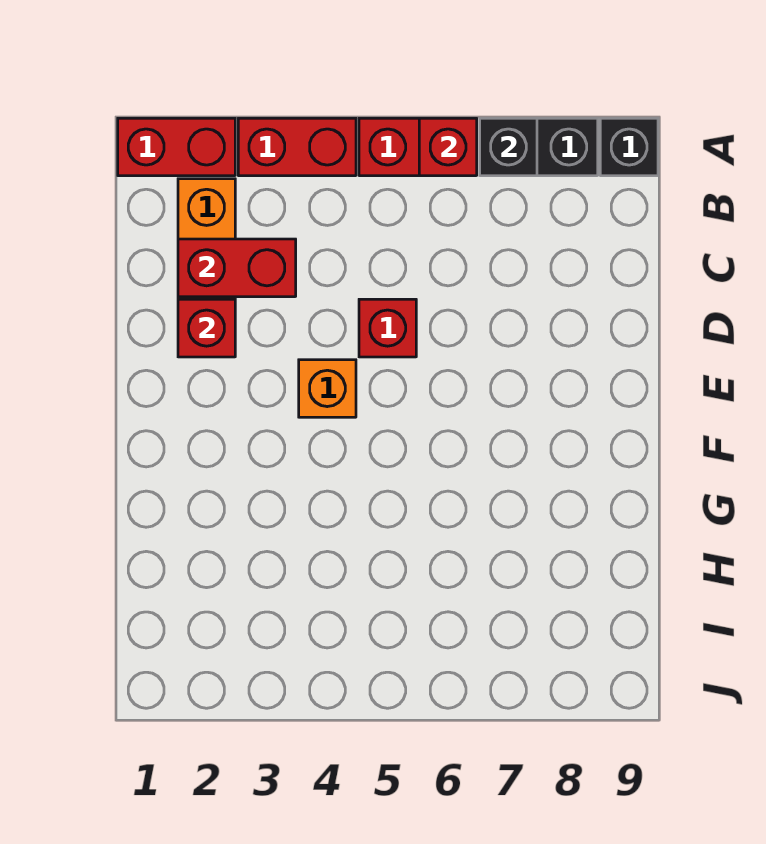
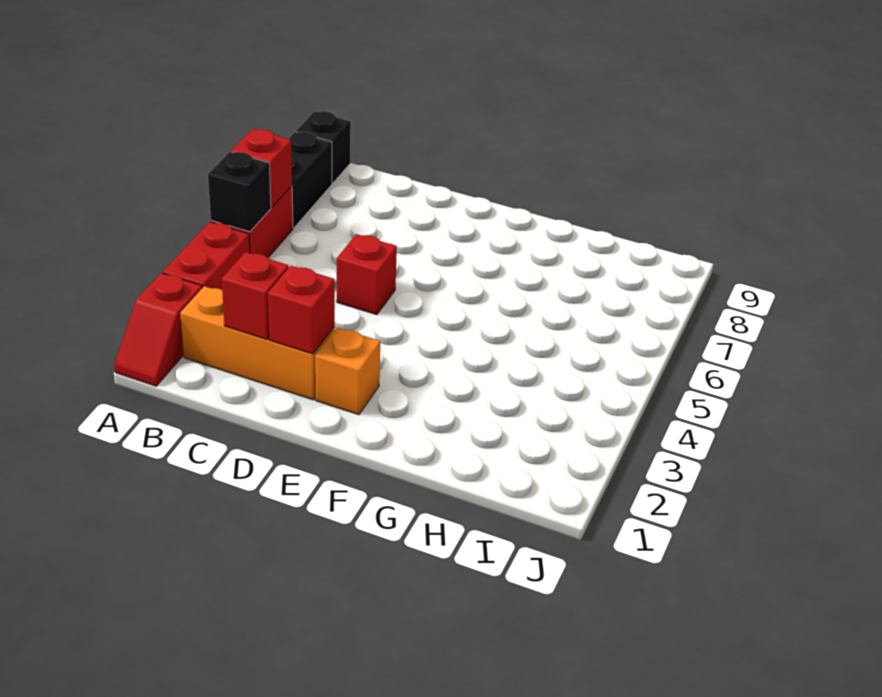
red 1x2 brick [118,118,235,176] -> red 1x2 slope [114,273,202,386]
black 1x1 brick [480,118,537,176] -> black 1x1 brick moved to [208,152,271,232]
red 1x2 brick [178,239,296,297] -> red 1x1 brick [222,252,289,339]
orange 1x1 brick [299,360,356,417] -> orange 1x1 brick moved to [315,328,380,415]

